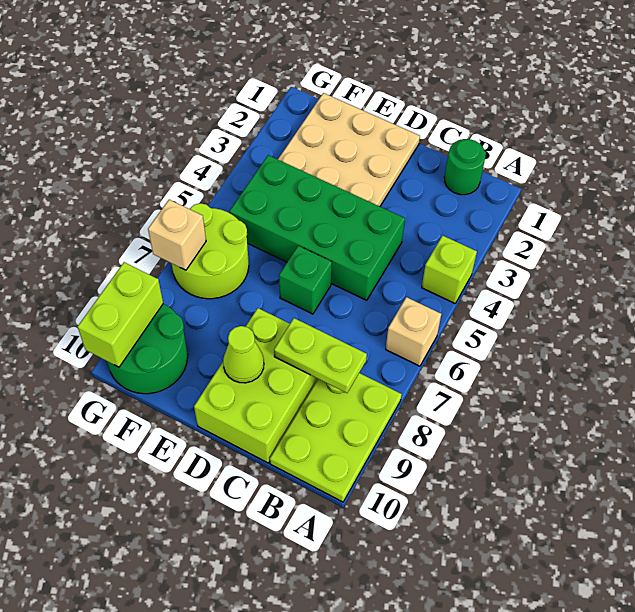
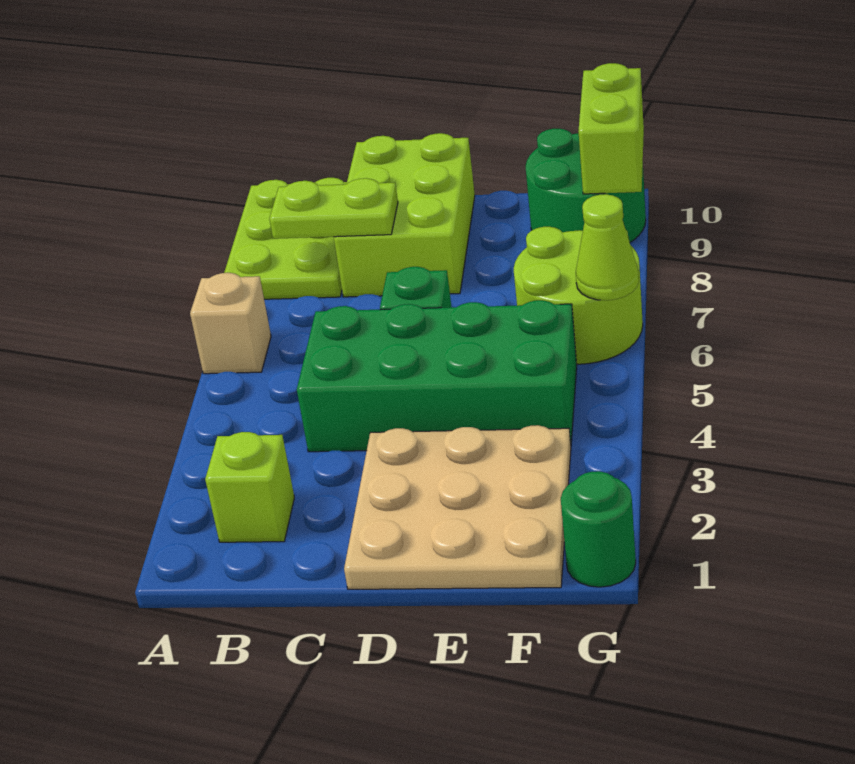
lime 1x1 brick [422,236,477,303] -> lime 1x1 brick moved to [205,432,294,542]
green 1x1 round brick [444,139,485,195] -> green 1x1 round brick moved to [561,471,636,587]
lime 1x1 cone [223,326,264,383] -> lime 1x1 cone moved to [576,194,639,300]
tan 1x1 brick [148,200,206,270] -> none

